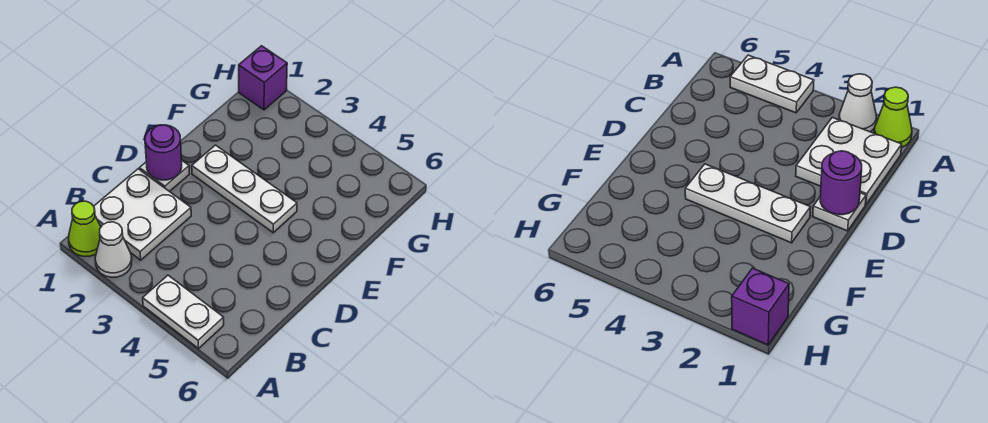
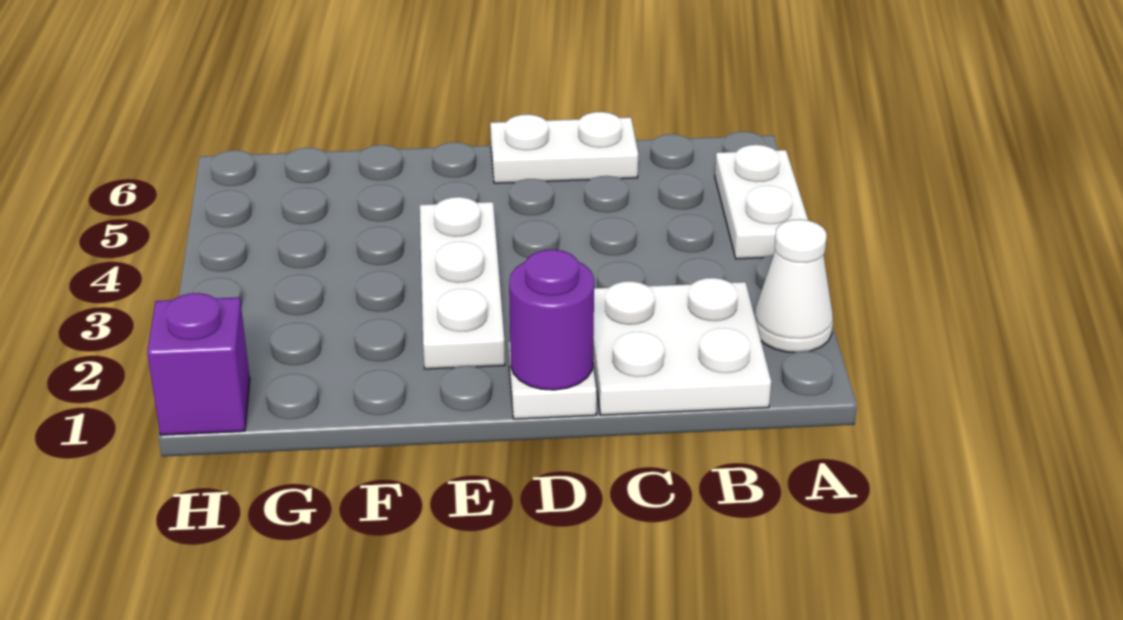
lime 1x1 cone [69,201,101,257] -> none
none -> white 1x2 plate [490,112,638,183]

